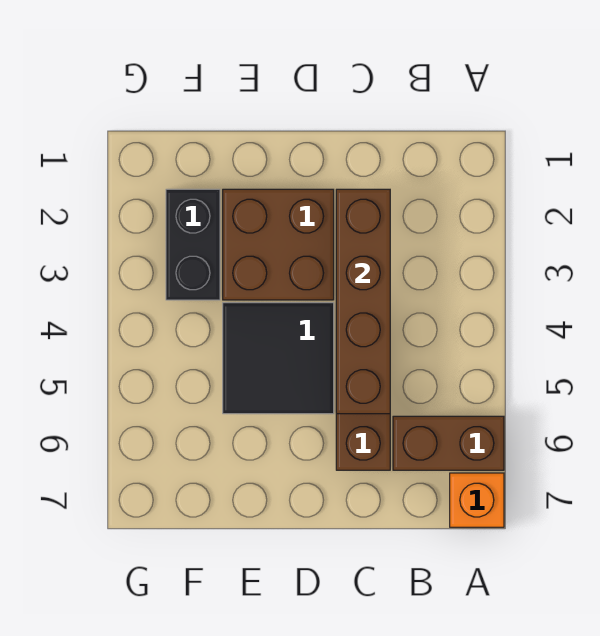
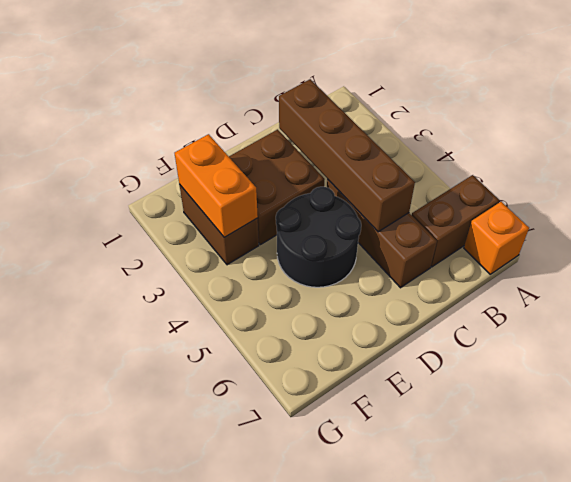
black 2x2 tile [223,303,334,414] -> black 2x2 round brick [276,187,361,287]
black 1x2 brick [166,189,220,300] -> brown 1x2 brick [179,184,259,265]
none -> orange 1x2 brick [175,134,258,237]

